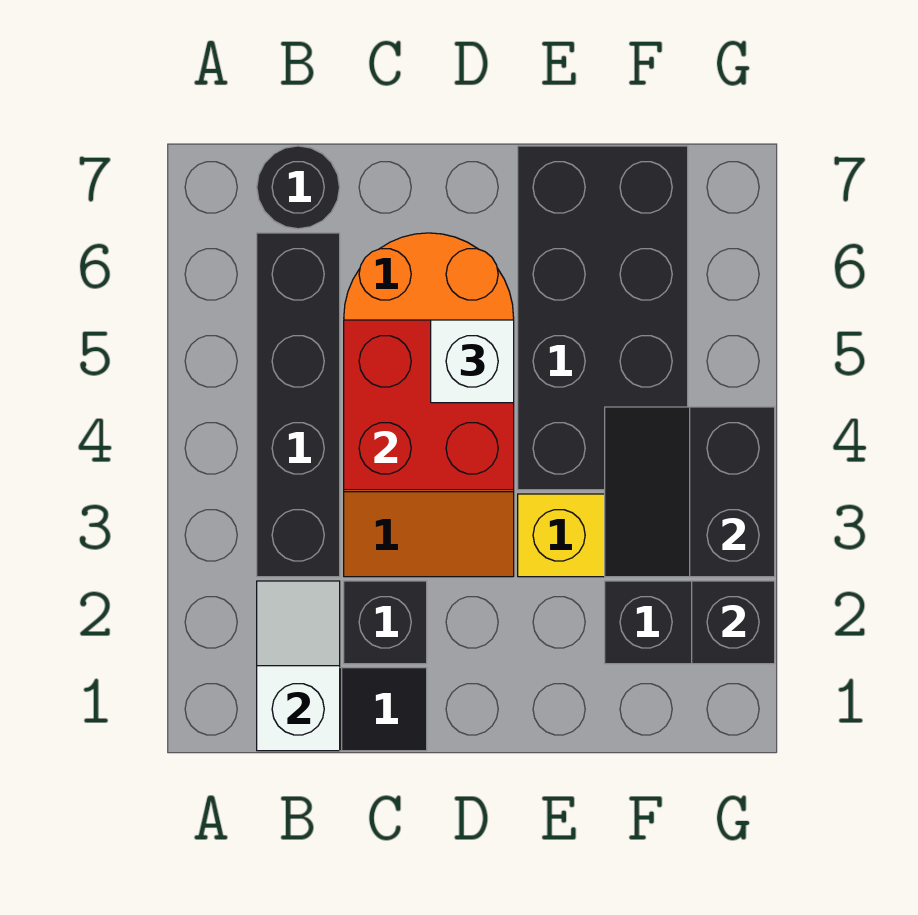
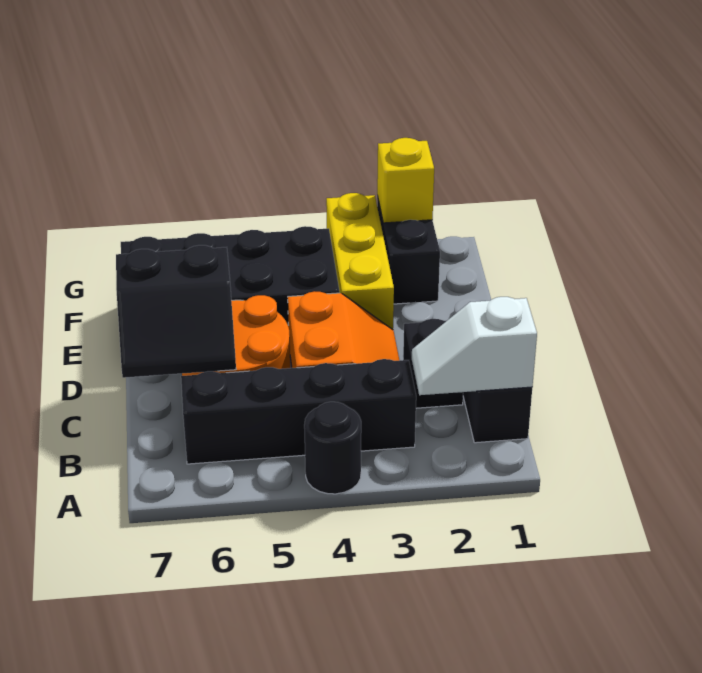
black 1x1 round brick [257,146,340,229] -> black 1x1 round brick moved to [304,402,361,494]
red 2x2 brick [344,320,514,490] -> none
white 1x1 brick [431,320,514,403] -> none
black 2x2 slope [605,407,775,577] -> black 2x2 slope moved to [116,245,236,378]
black 1x1 brick [692,581,775,664] -> yellow 1x1 brick [377,138,434,223]

